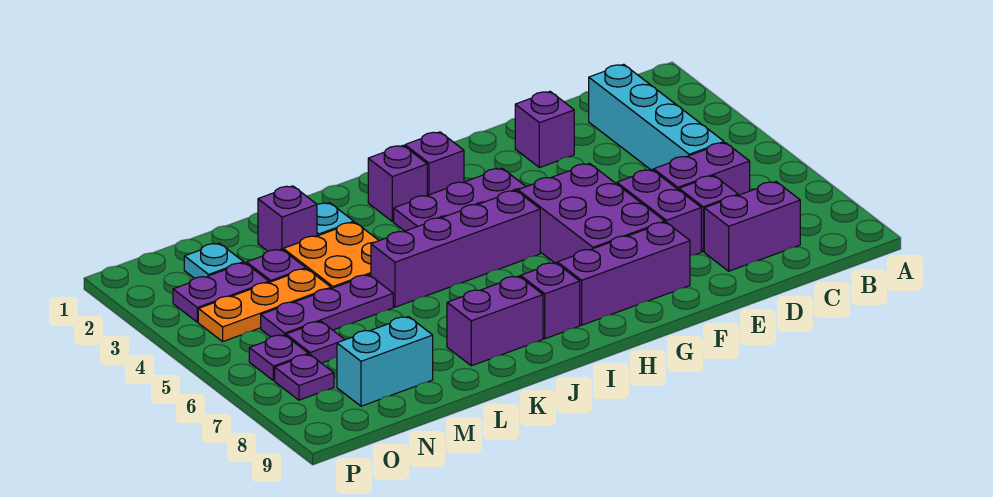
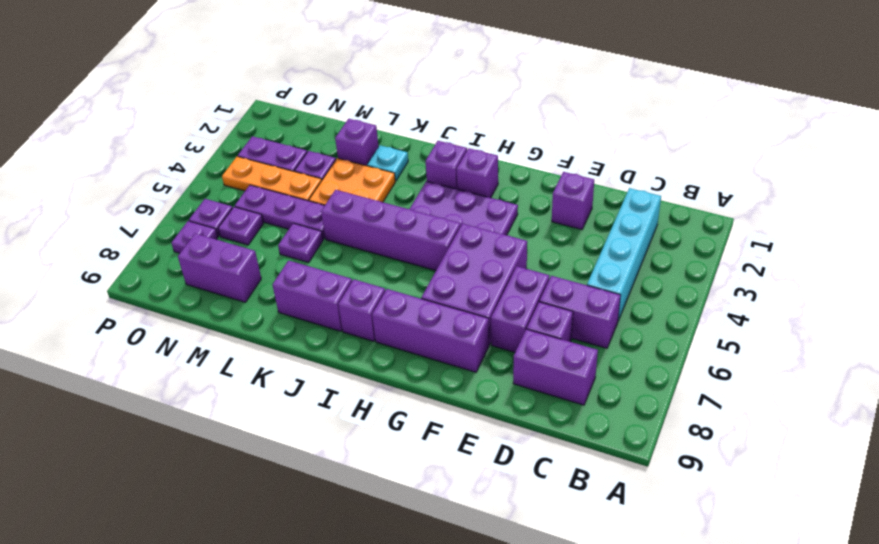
none -> purple 1x1 plate [278,223,323,263]
cyan 1x2 brick [337,317,433,406] -> purple 1x2 brick [178,234,261,302]
cyan 1x1 plate [184,243,244,278] -> none

